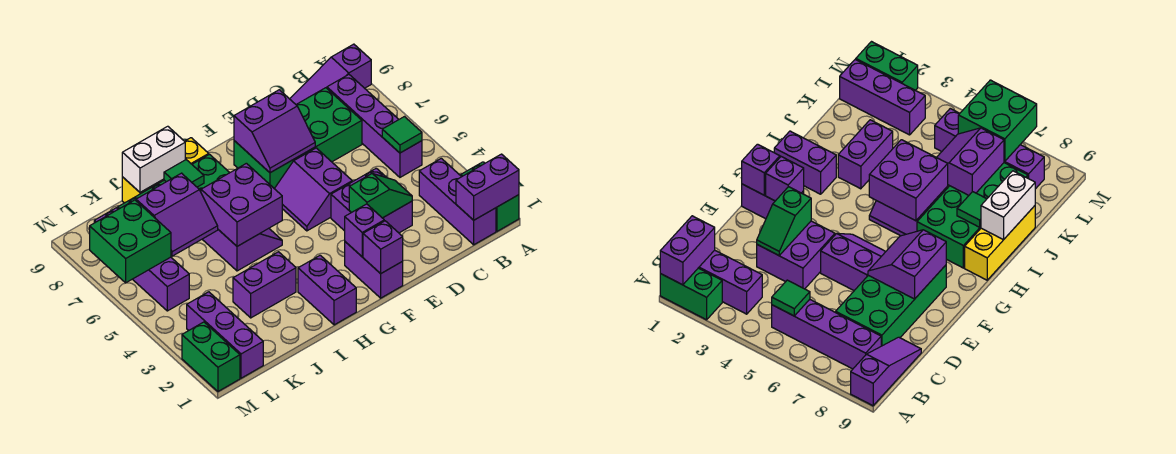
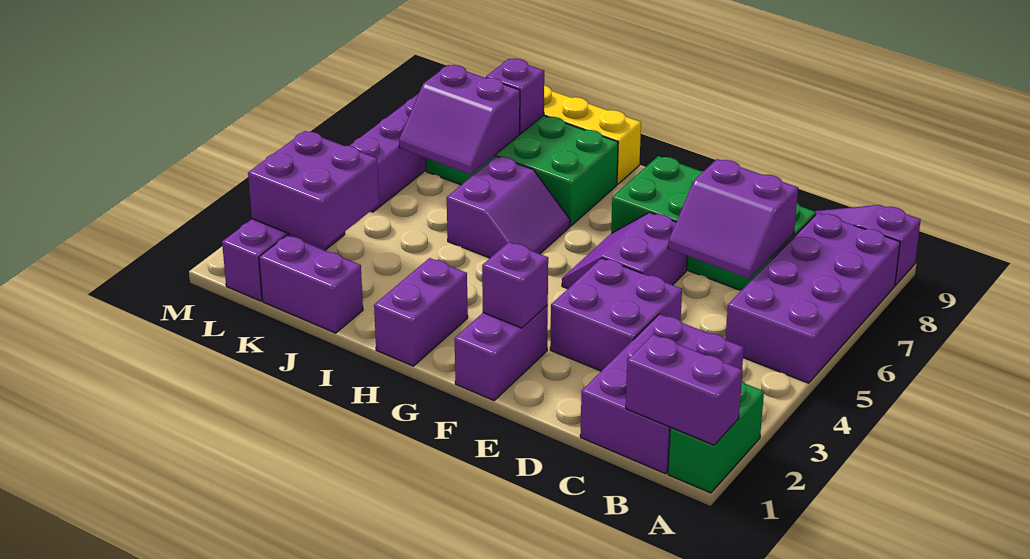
purple 1x3 brick [419,158,496,245] -> purple 2x3 brick [580,314,744,474]
purple 1x4 brick [327,75,422,177] -> purple 2x4 brick [725,213,900,383]
green 1x1 tile [382,117,422,153] -> none
green 1x2 slope [349,174,412,218] -> none
purple 2x2 slope [234,90,315,173] -> purple 2x2 slope moved to [668,159,798,279]
purple 1x1 brick [363,221,403,274] -> purple 1x1 brick moved to [486,59,544,134]
purple 2x2 brick [201,163,282,246] -> purple 2x2 brick moved to [248,131,379,248]
purple 1x2 brick [233,252,296,318] -> purple 1x2 brick moved to [259,235,363,333]
green 1x1 tile [164,160,204,187] -> none
white 1x2 brick [122,126,185,192] -> none
green 2x2 brick [90,200,171,283] -> none
green 1x2 brick [182,322,240,391] -> none

